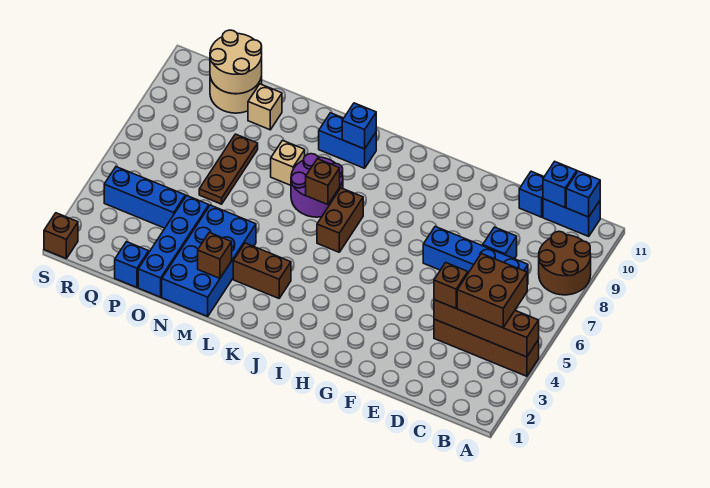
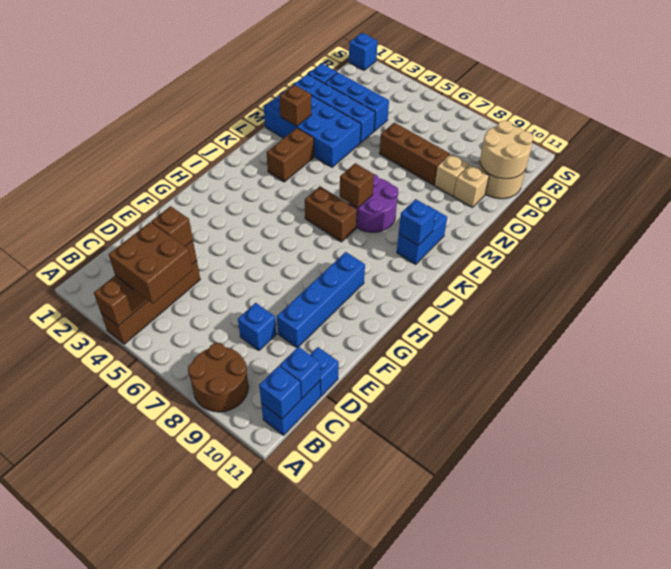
blue 1x4 brick [423,227,528,284] -> blue 1x4 brick moved to [277,252,365,348]
tan 1x1 brick [271,140,305,185] -> tan 1x1 brick moved to [435,154,469,196]
brown 1x3 plate [199,134,258,204] -> brown 1x3 brick [379,123,449,185]
blue 1x3 brick [104,167,185,228] -> blue 1x3 brick turned to [325,73,389,131]
brown 1x1 brick [44,213,78,258] -> blue 1x1 brick [349,33,378,70]

